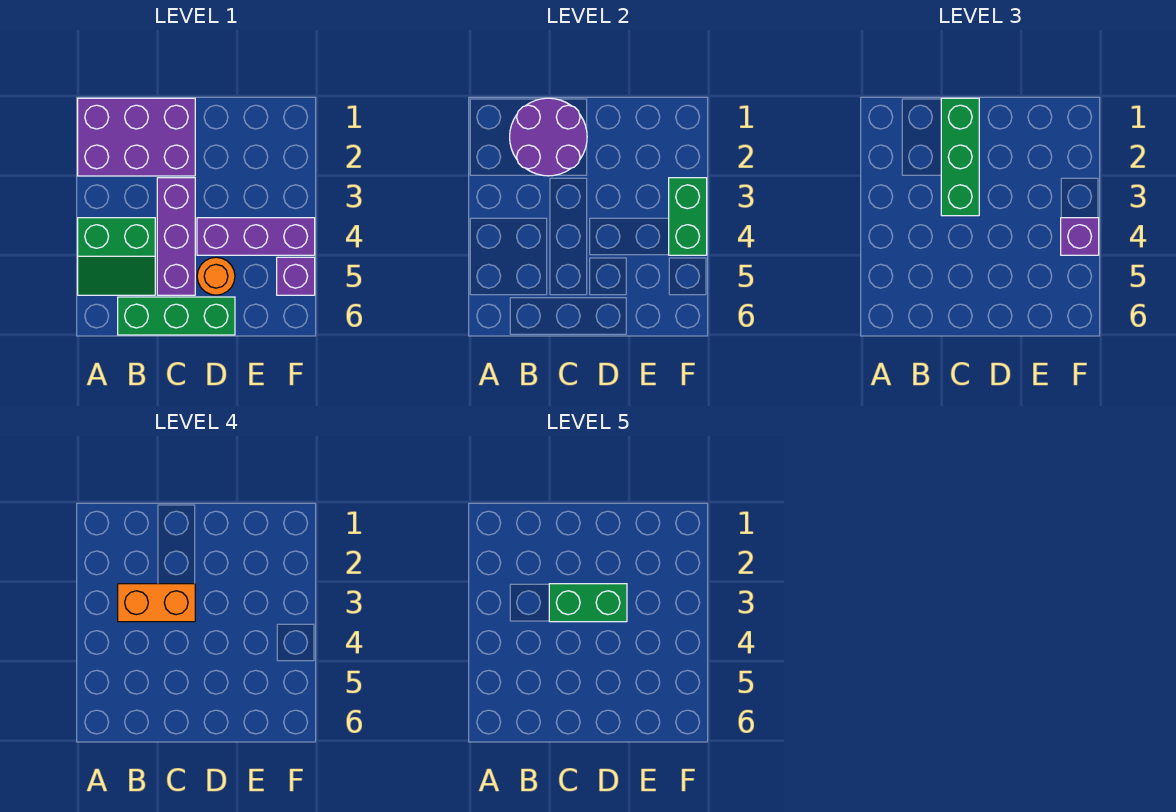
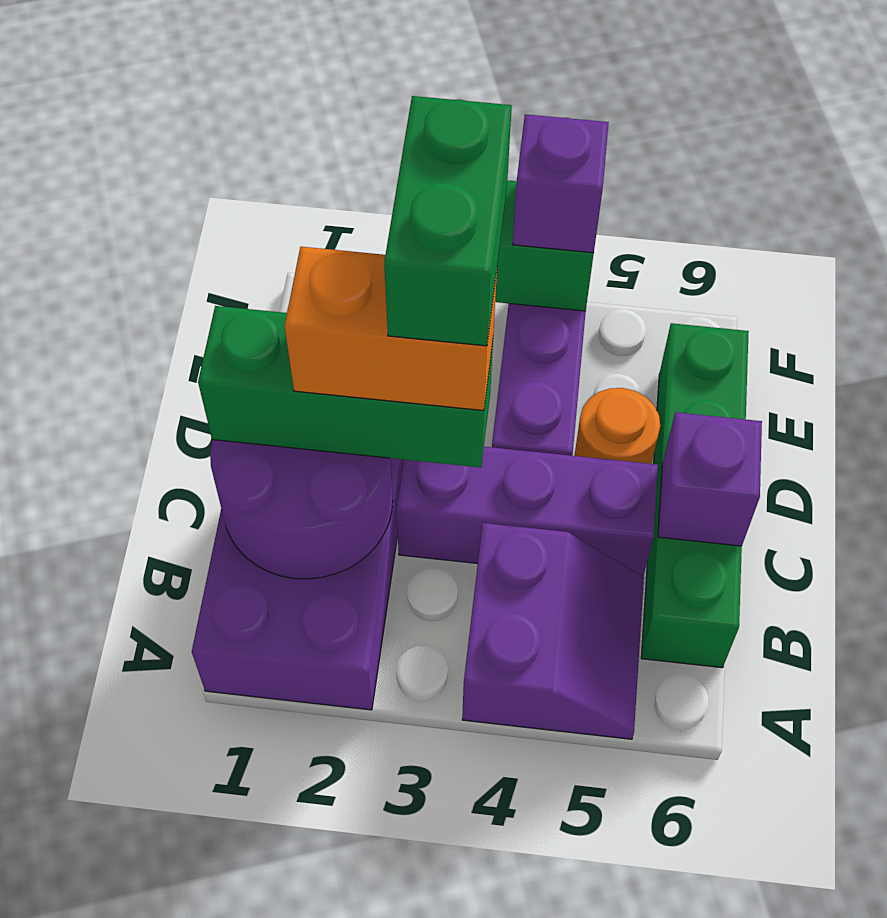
green 2x2 slope [78,218,155,295] -> purple 2x2 slope [462,523,644,739]
orange 1x2 brick [118,584,195,622] -> orange 1x2 brick turned to [285,247,497,411]
green 1x3 brick [118,297,235,335] -> green 1x4 brick [641,323,749,668]
purple 1x1 brick [277,257,315,295] -> purple 1x1 brick moved to [658,412,762,546]

